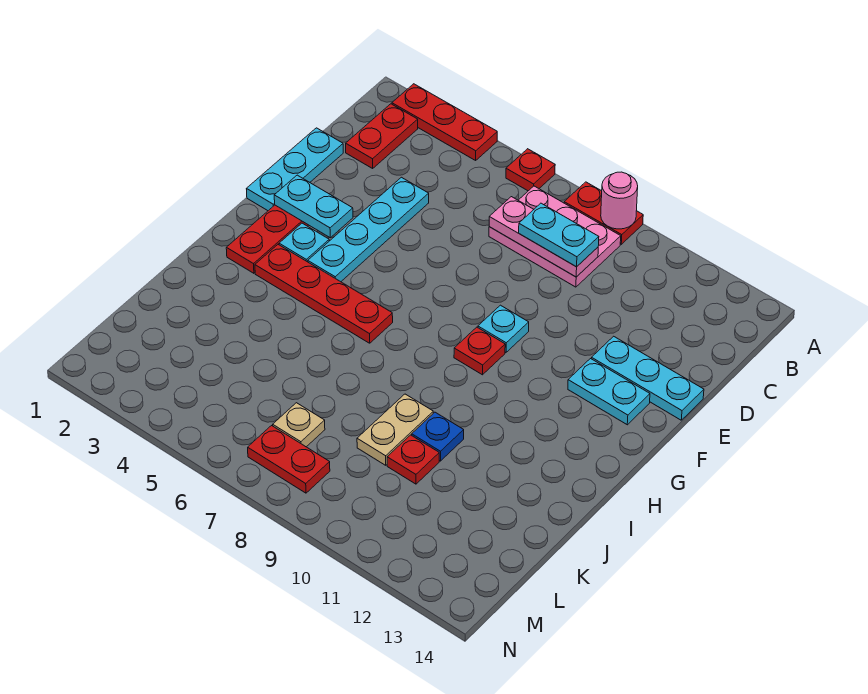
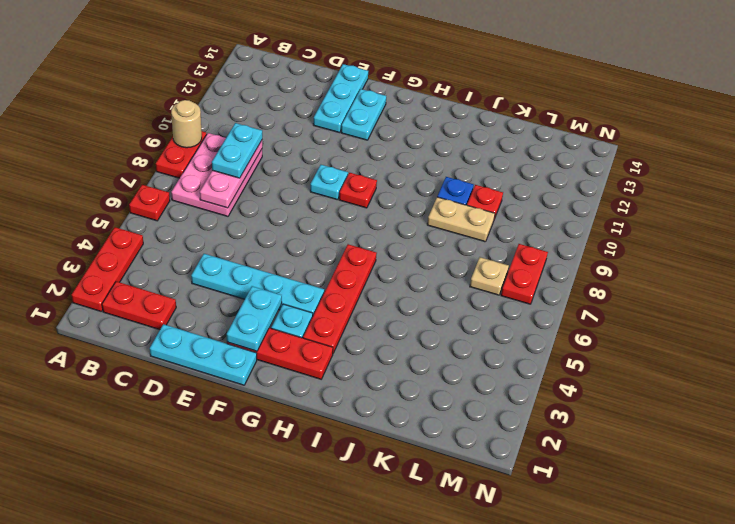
pink 1x1 round brick [601,172,638,229] -> tan 1x1 round brick [171,100,202,148]

